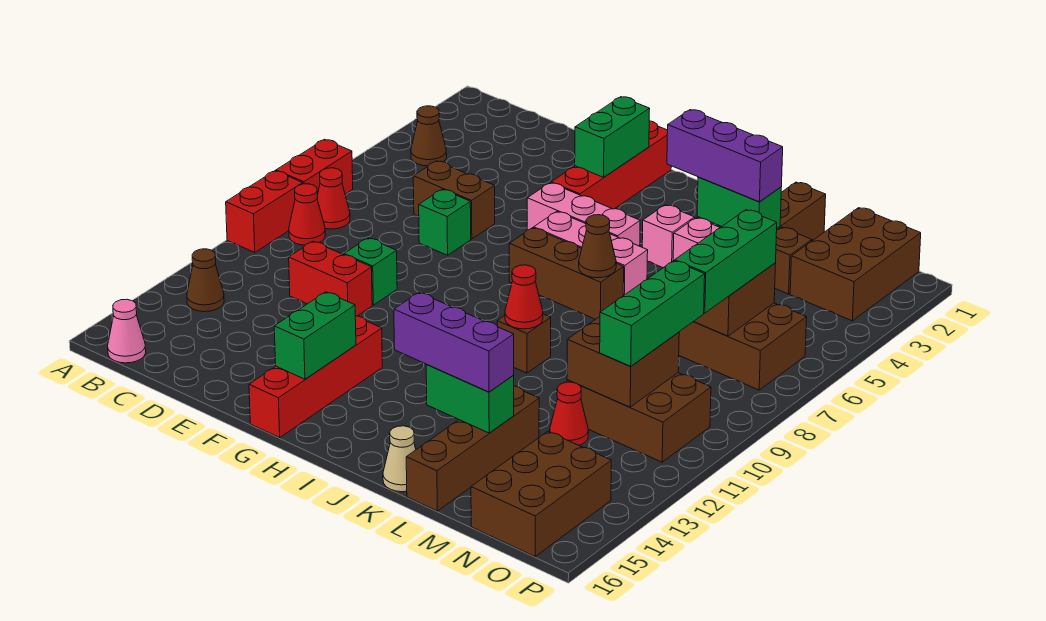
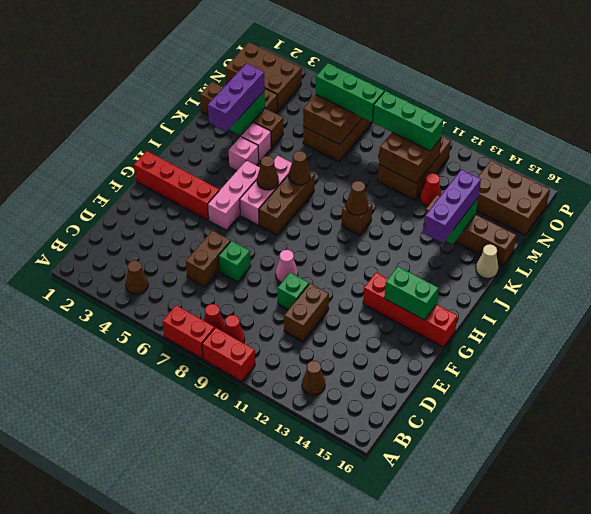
pink 1x1 cone [108,299,146,363] -> pink 1x1 cone moved to [276,250,298,283]
red 1x2 brick [289,241,372,316] -> brown 1x2 brick [284,283,329,342]
green 1x2 brick [575,97,650,177] -> none
none -> brown 1x1 cone [257,156,279,190]
red 1x1 cone [505,265,543,329] -> brown 1x1 cone [346,181,368,215]

